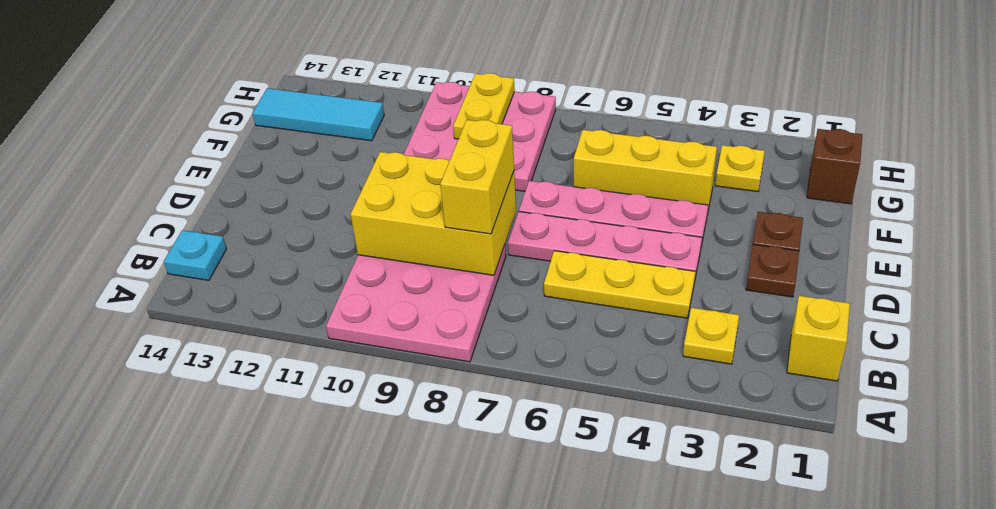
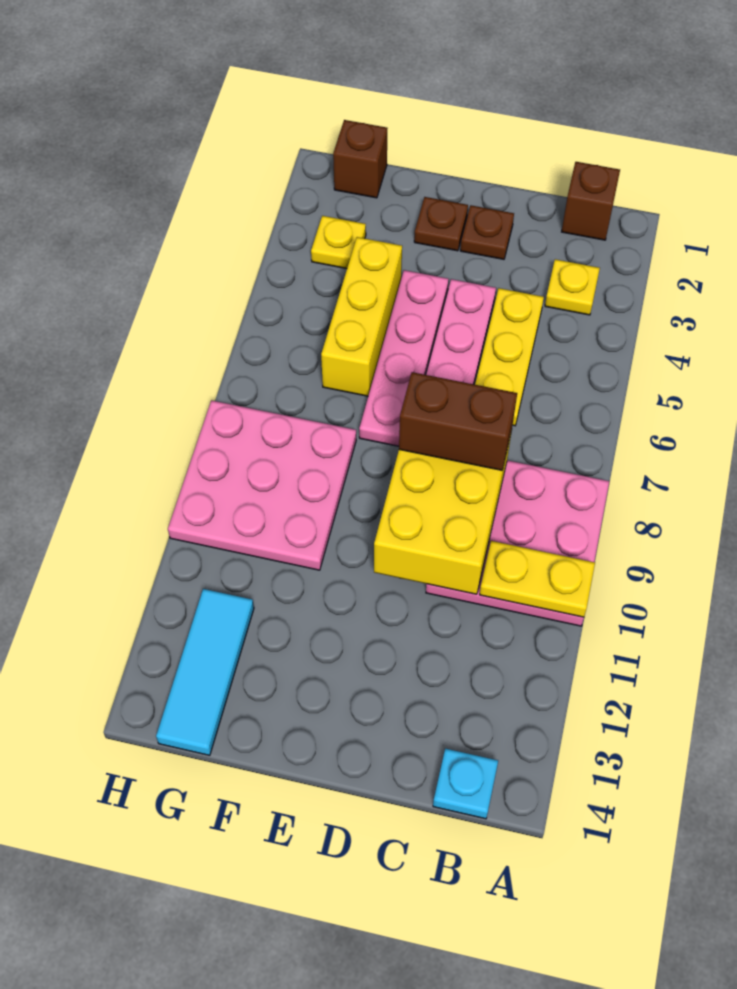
yellow 1x1 brick [787,296,850,381] -> brown 1x1 brick [562,162,620,240]
yellow 1x2 brick [440,120,514,234] -> brown 1x2 brick [399,372,517,470]
yellow 1x2 plate [453,73,515,139] -> yellow 1x2 plate moved to [480,541,595,617]

